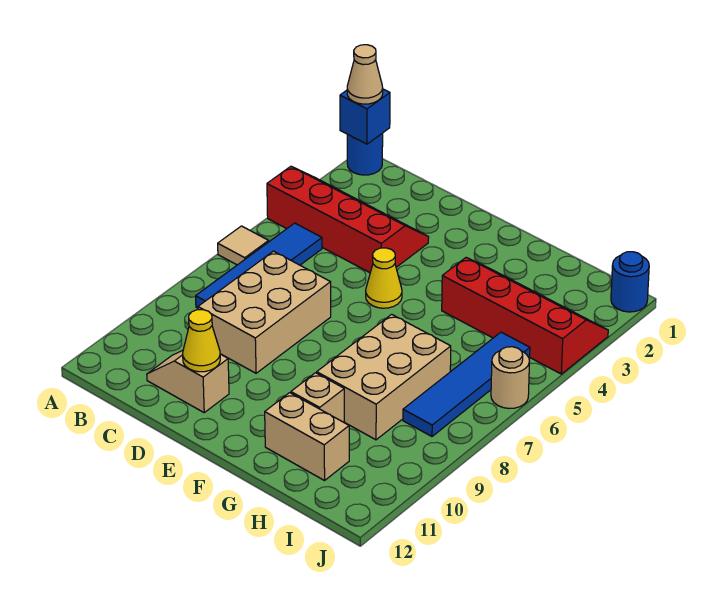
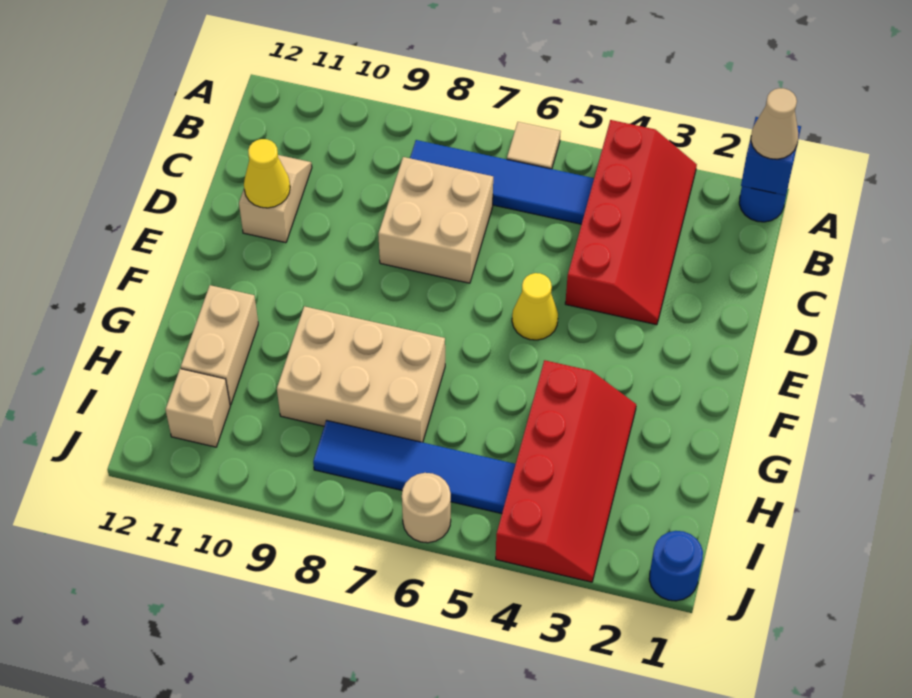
tan 2x3 brick [198,251,331,373] -> tan 2x2 brick [378,157,493,283]
tan 1x1 brick [291,373,345,423] -> tan 1x1 brick moved to [166,369,230,447]

